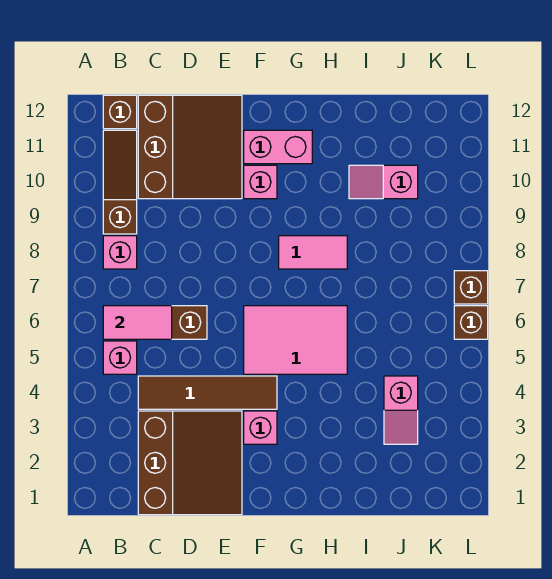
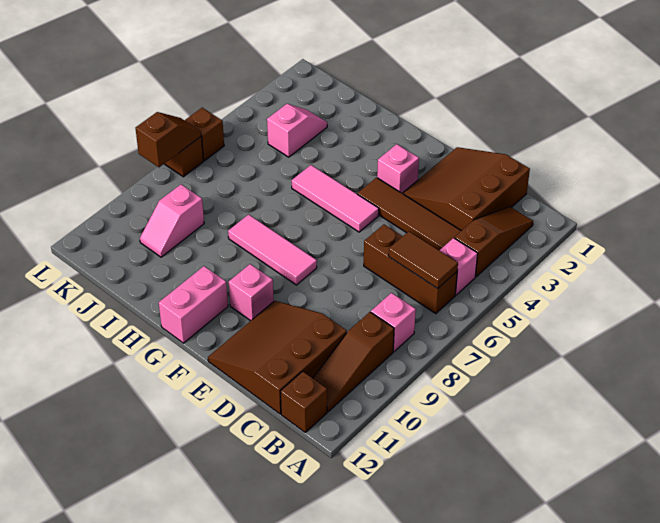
none -> brown 1x3 slope [455,207,533,277]
pink 1x2 tile [103,306,172,339] -> brown 1x2 tile [389,231,458,288]
pink 2x3 tile [244,306,347,374] -> pink 1x3 tile [292,165,379,232]
pink 1x2 brick [244,130,312,164] -> pink 1x2 brick turned to [159,266,228,343]
pink 1x2 tile [279,236,347,269] -> pink 1x3 tile [228,215,317,285]
pink 1x2 slope [349,165,418,199] -> pink 1x2 slope turned to [140,185,204,257]
none -> brown 1x2 slope [135,112,201,167]

